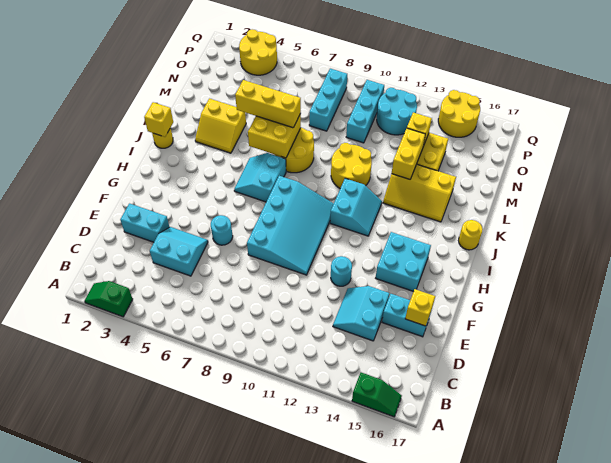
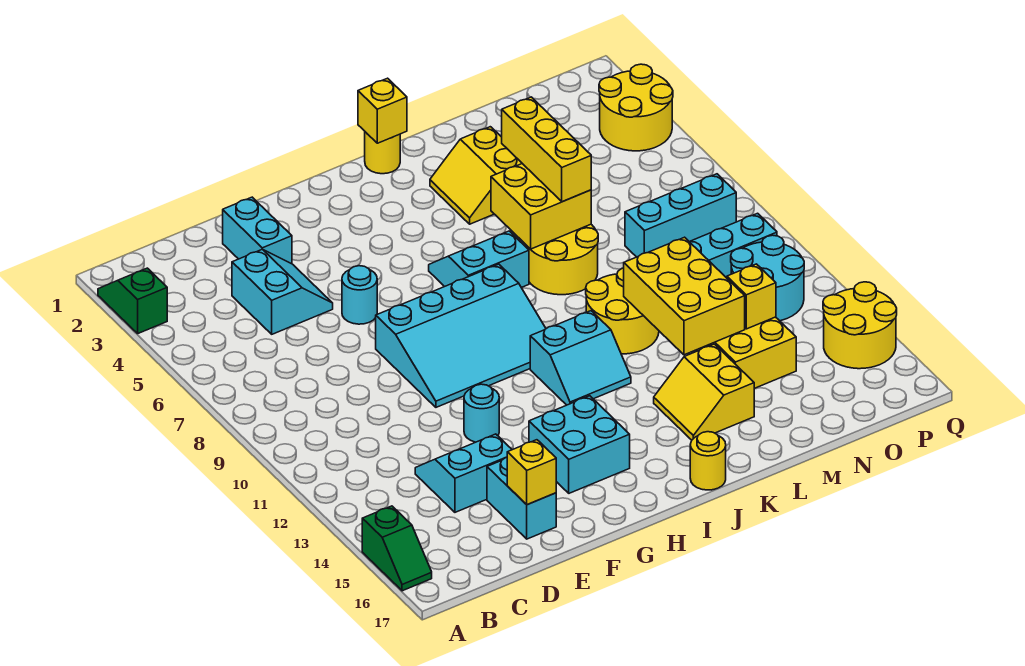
yellow 2x3 slope [383,164,456,222] -> yellow 2x2 slope [654,344,754,440]
yellow 1x2 brick [392,128,425,179] -> yellow 2x3 brick [624,237,745,355]

